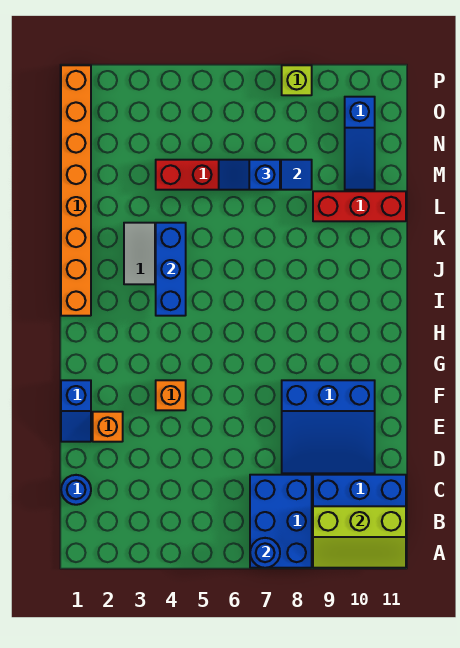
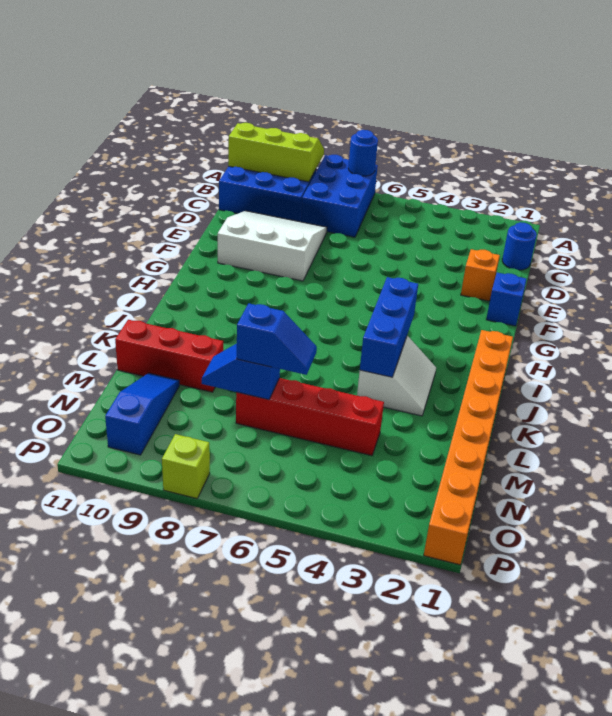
blue 3x3 slope [282,380,375,473] -> white 3x3 slope [218,211,327,281]
orange 1x1 brick [156,380,186,410] -> none

